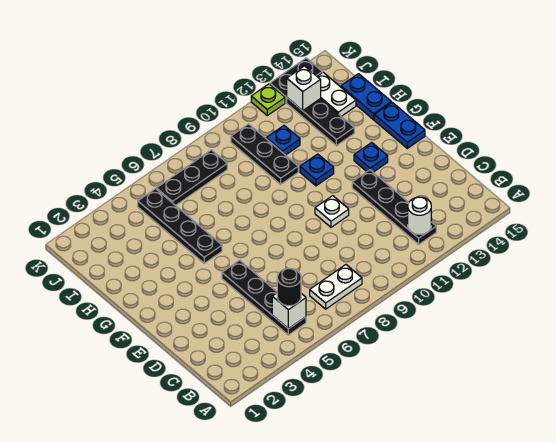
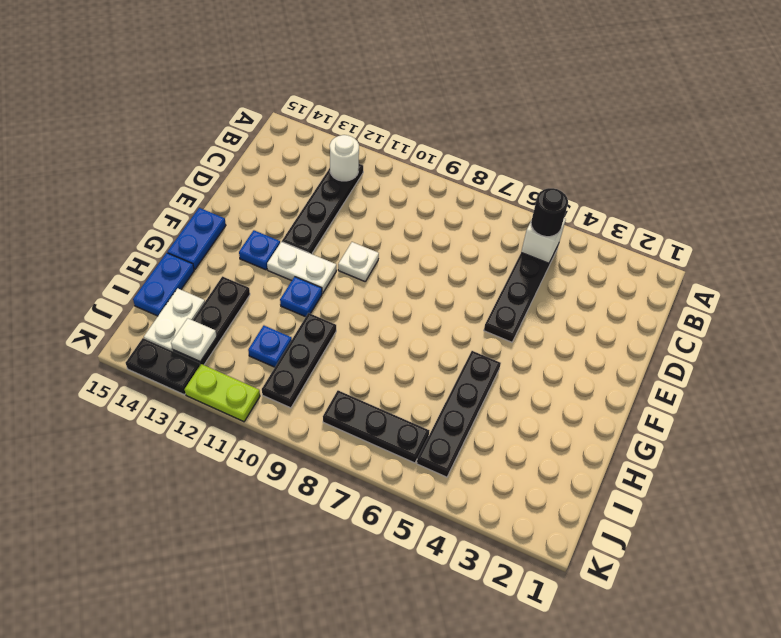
white 1x2 plate [310,265,362,309] -> white 1x2 plate moved to [267,242,336,293]
white 1x1 brick [287,66,321,111] -> white 1x1 plate [171,318,217,362]
lime 1x1 plate [251,84,285,116] -> lime 1x2 plate [185,364,260,422]

